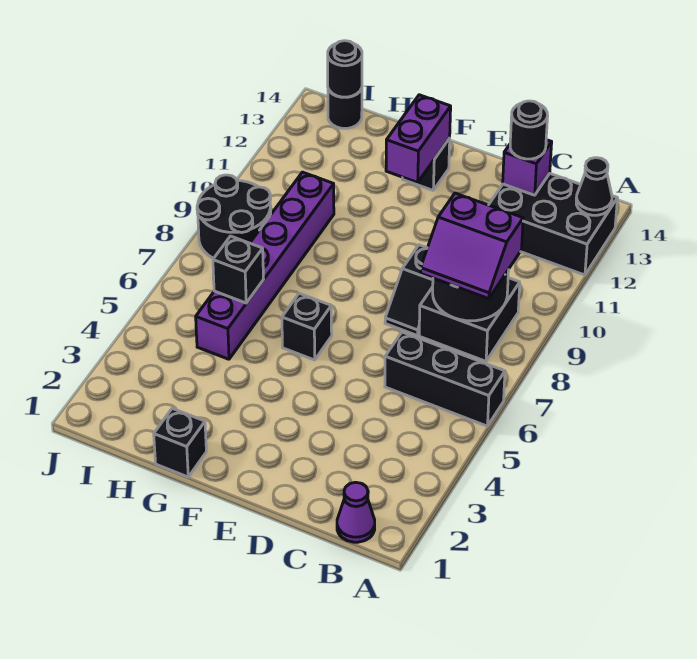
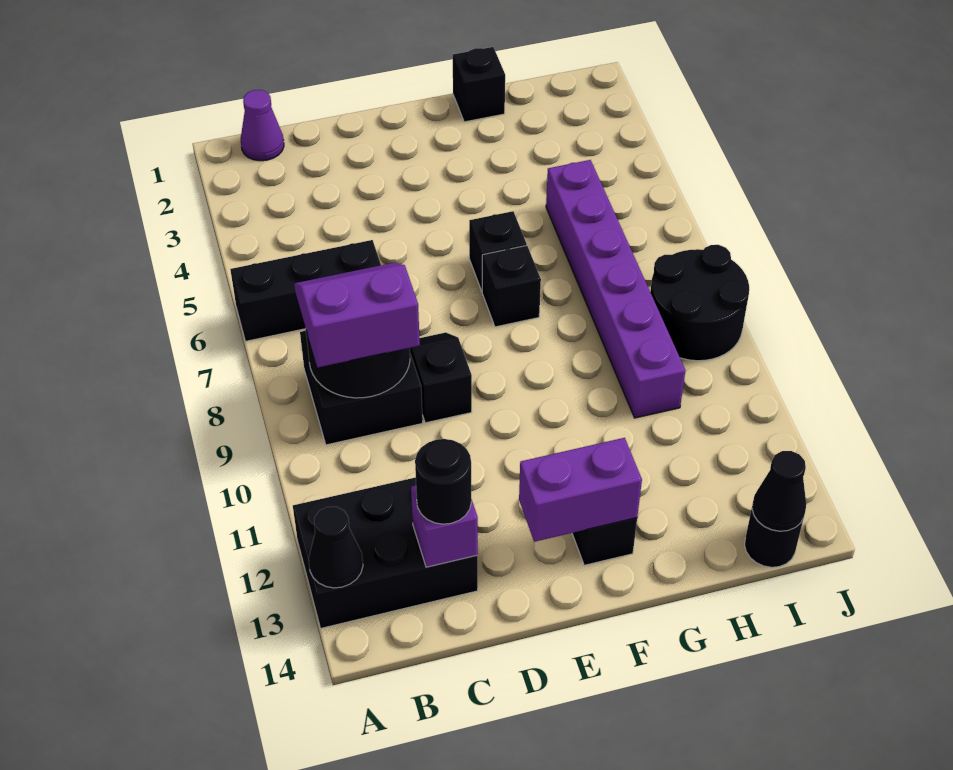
purple 1x2 brick [386,95,451,183] -> purple 1x2 brick turned to [519,438,642,542]
black 1x1 brick [213,236,264,303] -> black 1x1 brick moved to [482,246,541,327]
black 1x1 round brick [328,41,362,97] -> black 1x1 cone [752,451,806,531]

